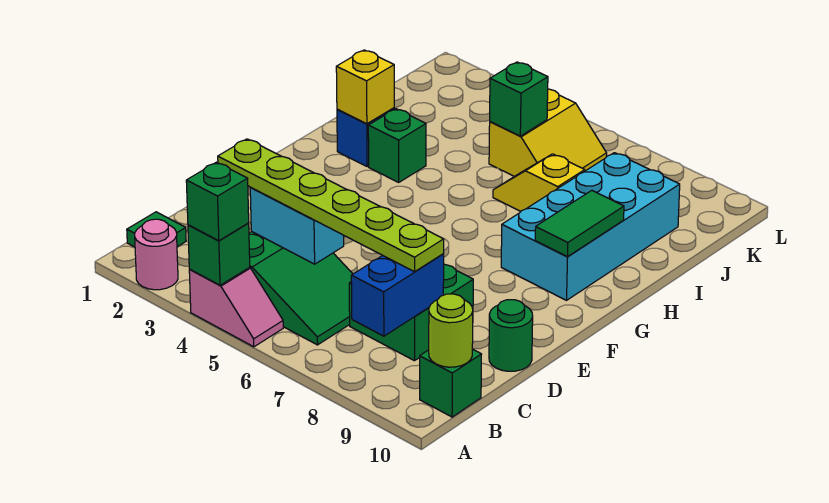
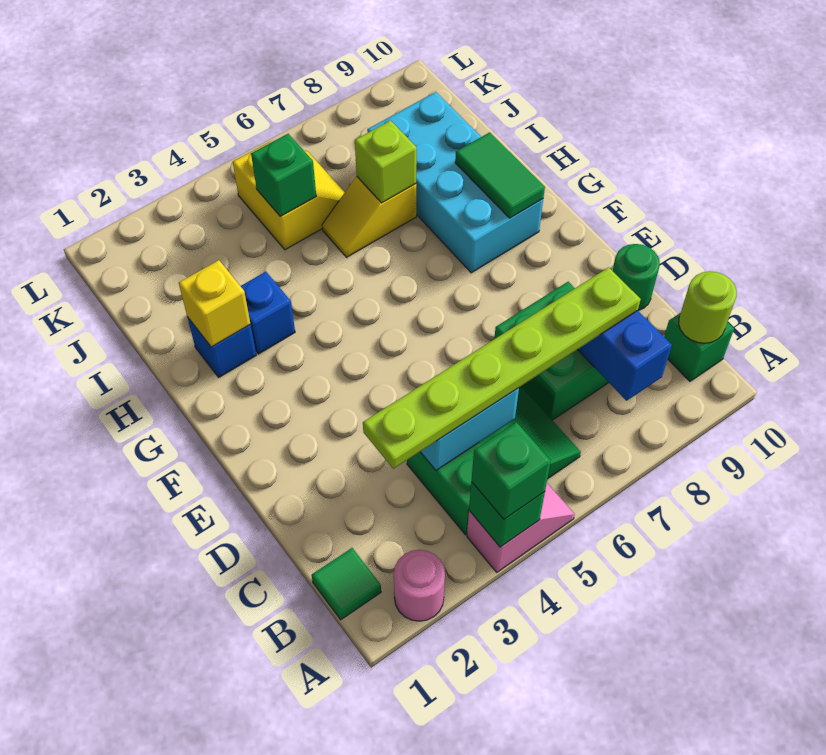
green 1x1 brick [368,109,426,182] -> blue 1x1 brick [241,272,295,354]
none -> lime 1x1 brick [355,121,417,203]

